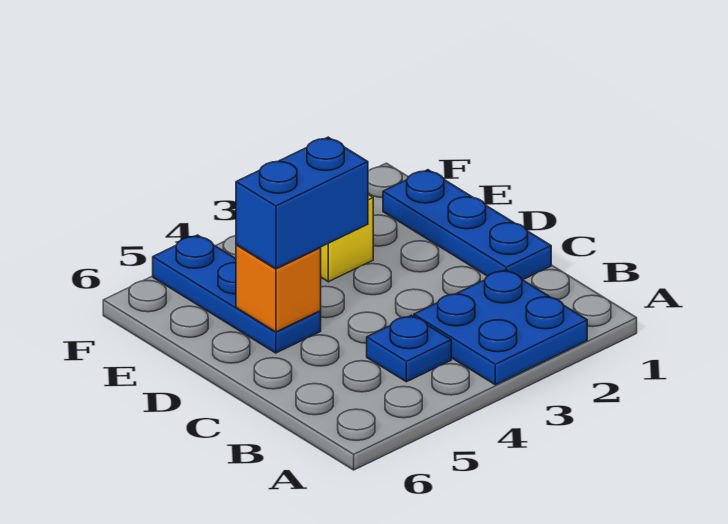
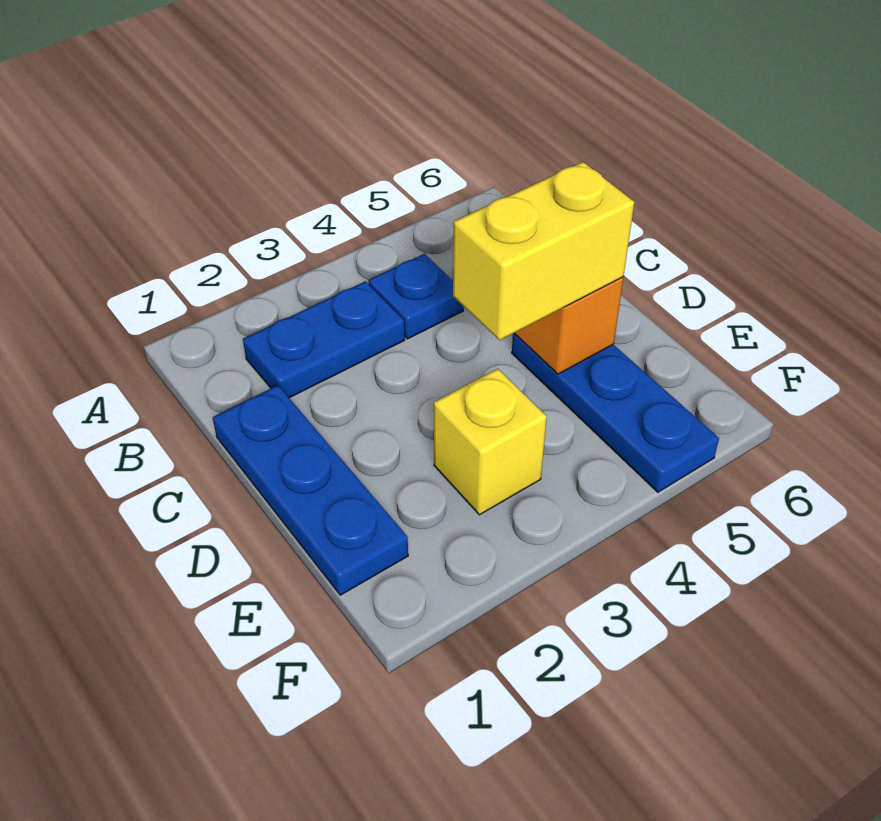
blue 2x2 plate [414,270,587,385] -> blue 1x2 plate [243,281,405,398]
blue 1x2 brick [236,137,368,269] -> yellow 1x2 brick [453,162,634,340]

